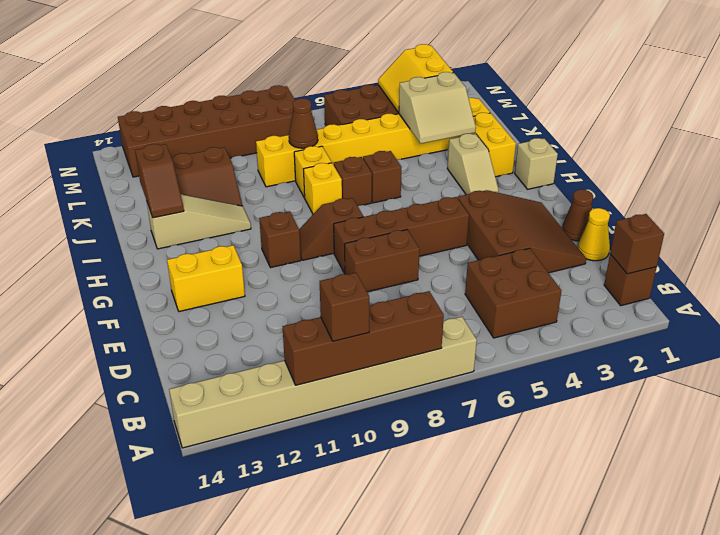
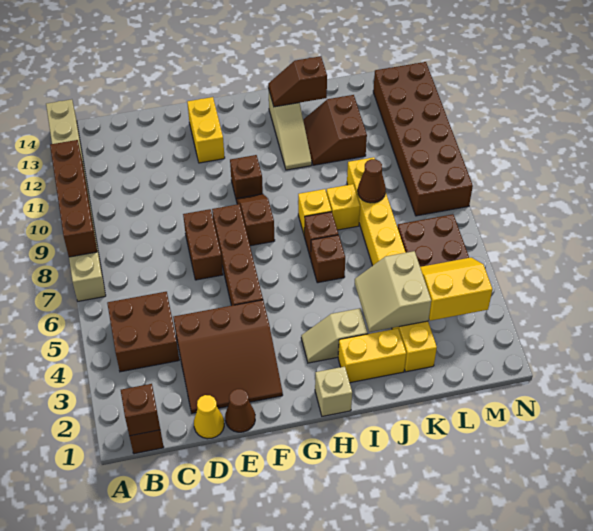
brown 1x1 brick [320,273,369,341] -> none

